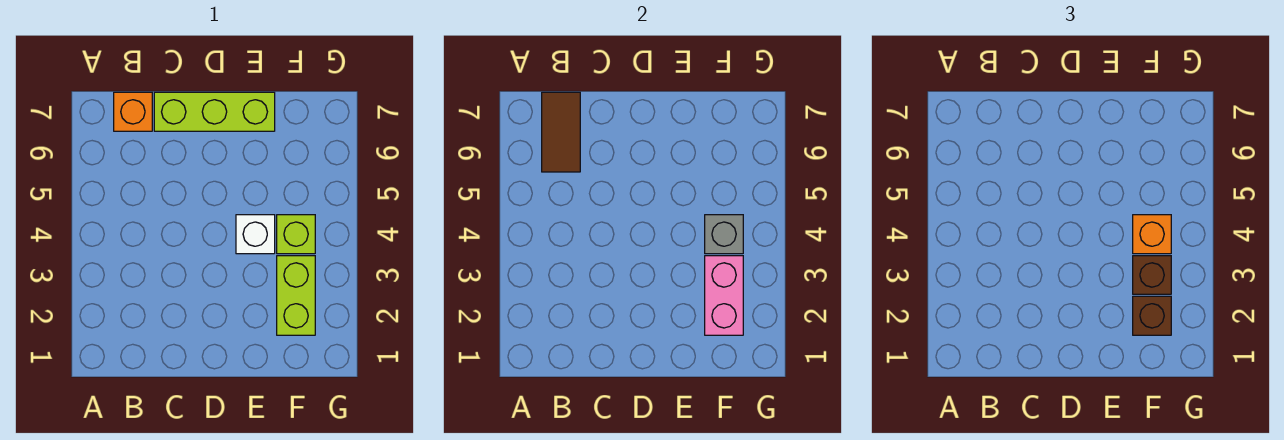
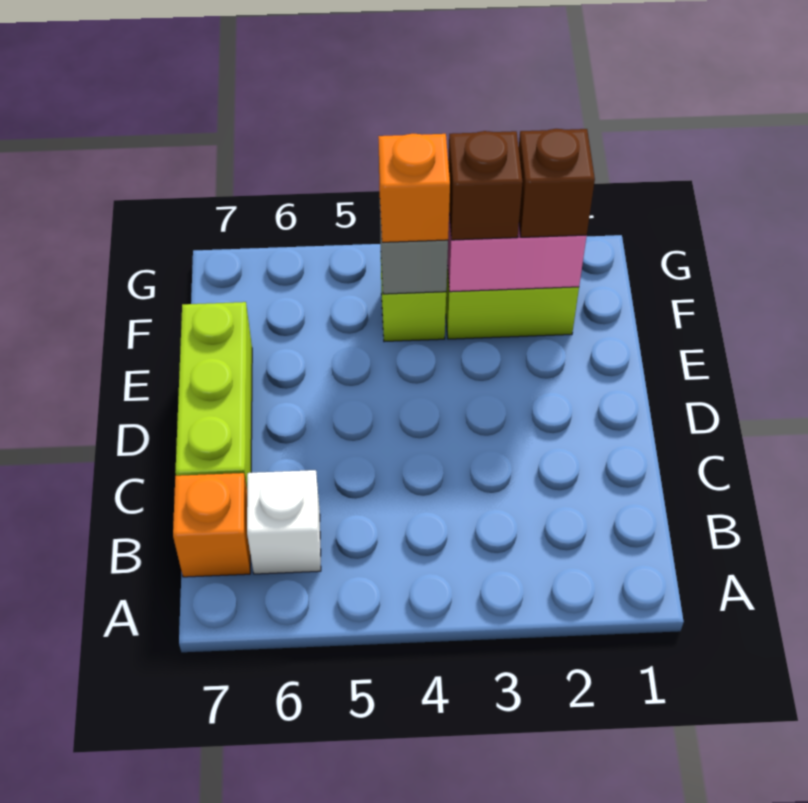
brown 1x2 tile [542,92,580,172] -> none
white 1x1 brick [236,215,275,254] -> white 1x1 brick moved to [247,470,321,574]

